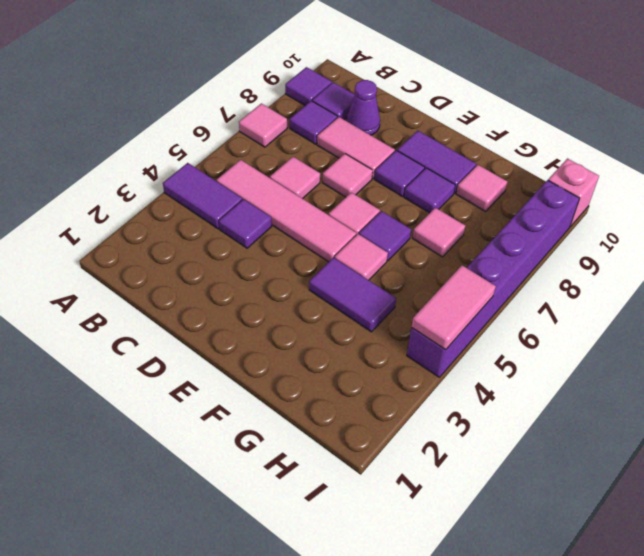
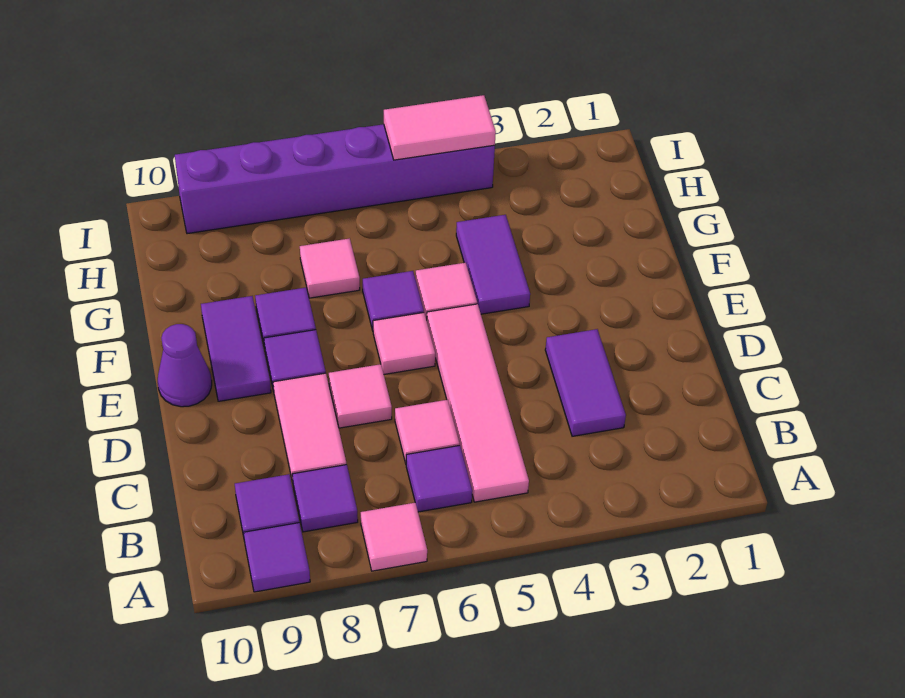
purple 1x2 tile [163,163,242,229] -> purple 1x2 tile moved to [545,329,626,436]
purple 1x1 tile [219,199,272,248] -> purple 1x1 tile moved to [406,445,472,512]
purple 1x1 cone [346,80,380,135] -> purple 1x1 cone moved to [158,324,212,407]
pink 1x1 tile [456,165,507,212] -> none
pink 1x1 brick [548,159,599,227] -> none

